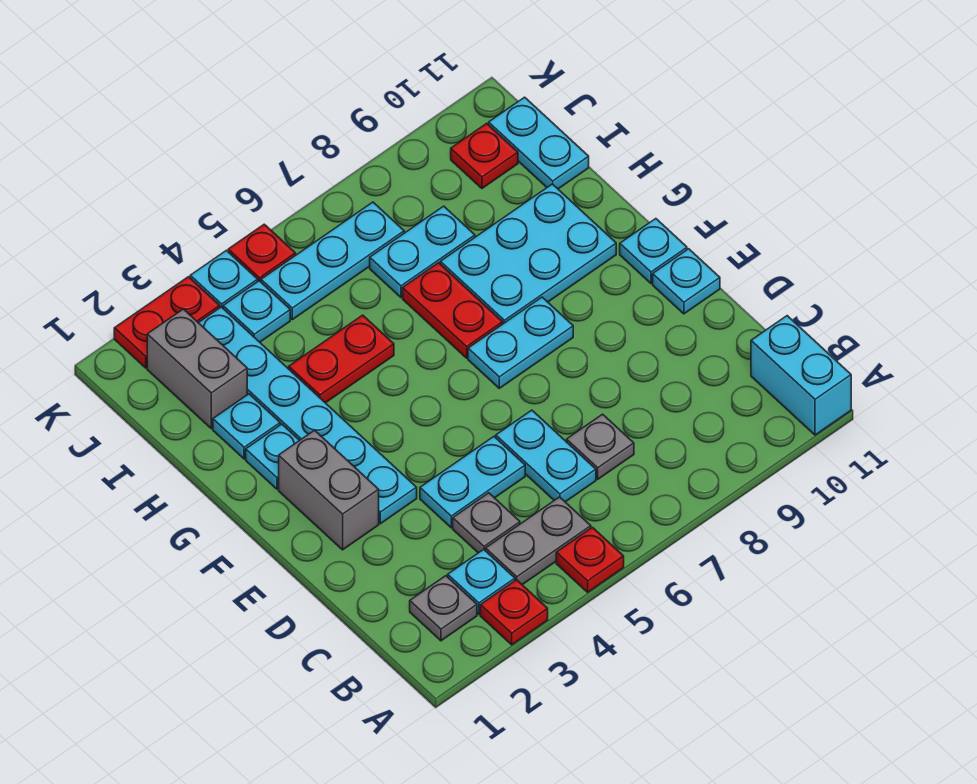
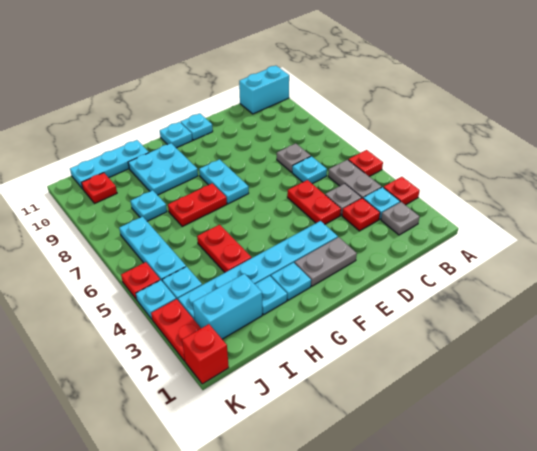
none -> red 1x1 plate [342,198,380,231]
cyan 1x2 plate [496,410,596,502] -> cyan 1x1 plate [292,156,327,184]
cyan 1x2 plate [420,437,525,528] -> red 1x2 plate [287,180,341,224]
grey 1x2 brick [279,430,379,550] -> grey 1x2 plate [295,237,357,286]
cyan 2x3 plate [440,184,616,324] -> cyan 2x2 plate [128,143,198,195]
grey 1x2 brick [147,309,247,429] -> cyan 1x2 brick [193,274,262,339]
cyan 1x2 plate [370,206,475,297] -> cyan 1x1 plate [130,190,167,221]
cyan 1x2 plate [489,97,589,189] -> cyan 1x3 plate [70,140,149,189]
none -> red 1x1 brick [182,324,229,384]

